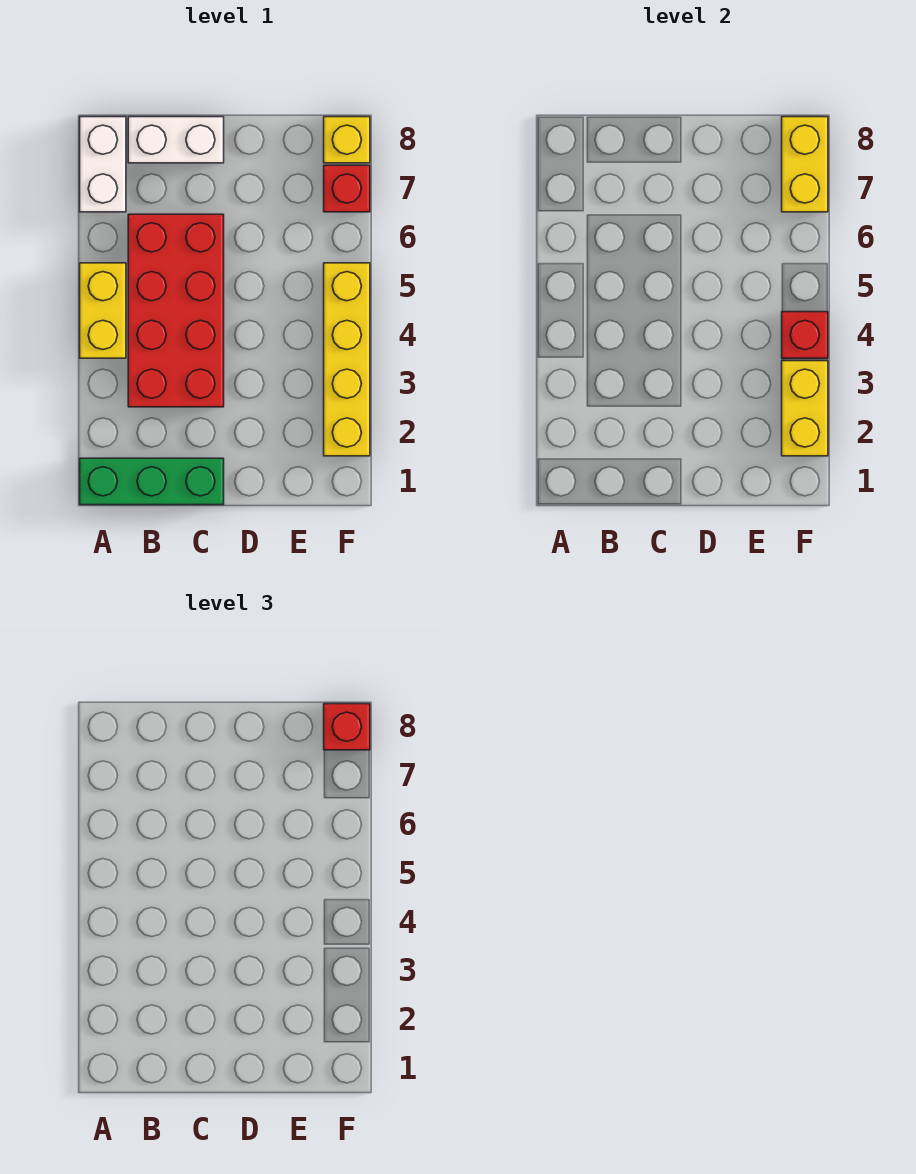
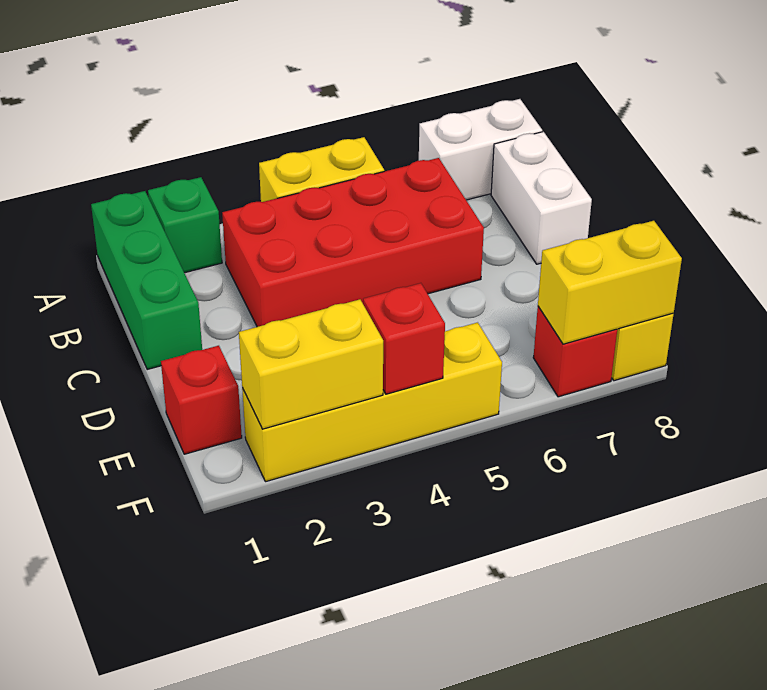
none -> green 1x1 brick [148,177,222,273]
red 1x1 brick [324,704,370,750] -> red 1x1 brick moved to [161,346,242,454]

